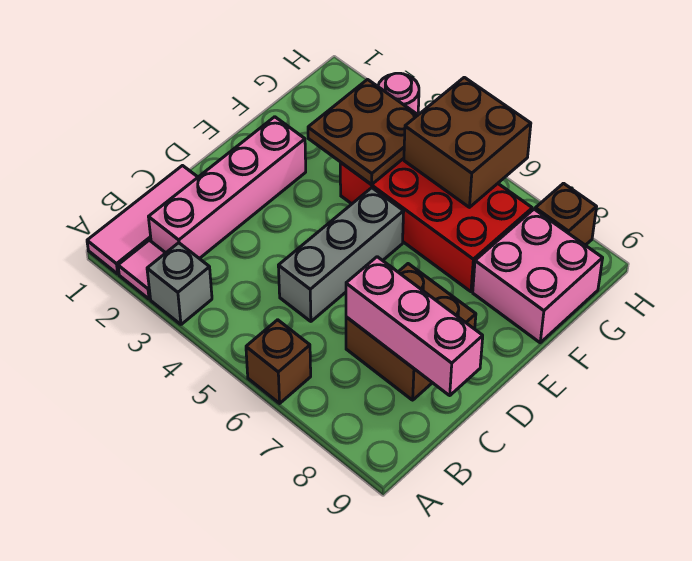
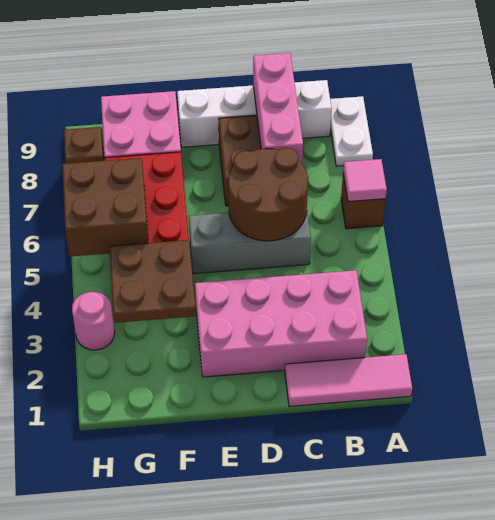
pink 1x1 tile [118,240,165,299] -> pink 1x1 tile moved to [343,159,387,202]
grey 1x1 brick [147,243,212,324] -> none
none -> white 1x2 plate [330,96,373,166]
pink 1x4 brick [149,117,306,259] -> pink 2x4 brick [195,270,367,377]
none -> white 1x4 brick [177,80,332,147]
none -> brown 2x2 round brick [228,148,308,241]

